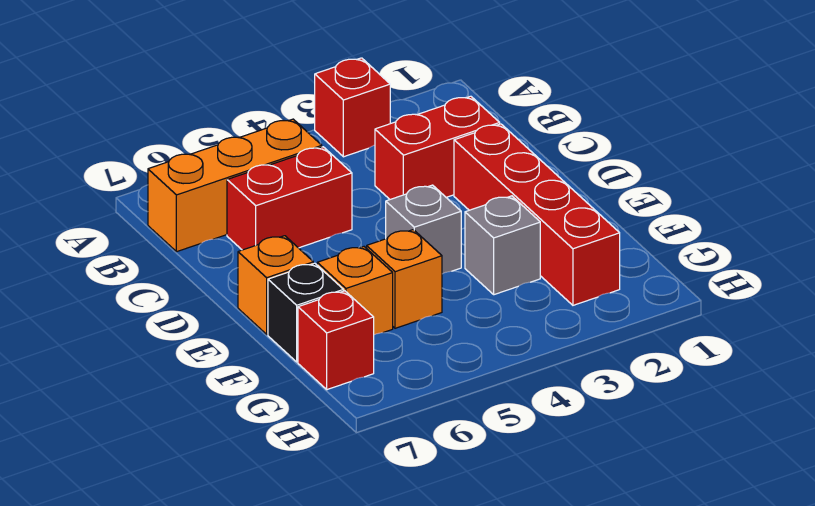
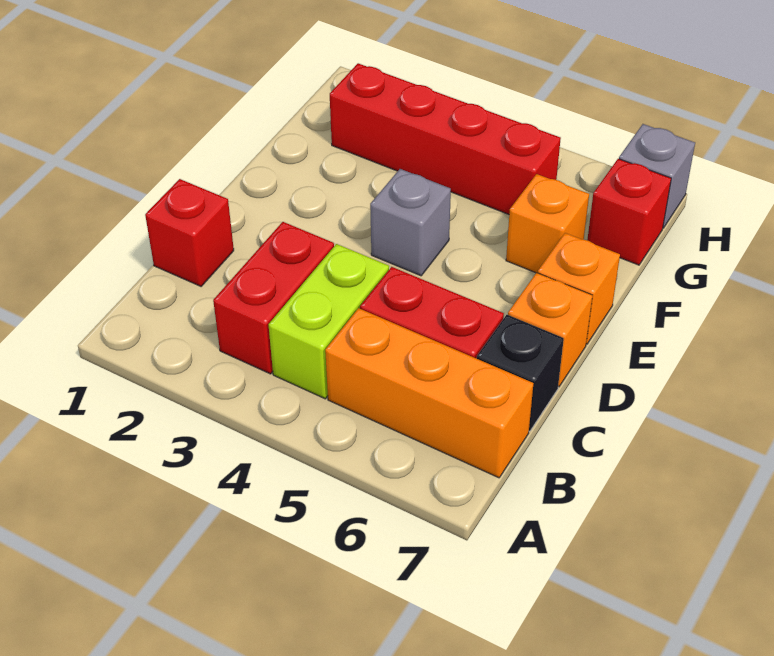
red 1x1 brick [315,58,390,157] -> red 1x1 brick moved to [145,179,234,286]
none -> lime 1x2 brick [269,244,389,399]
red 1x2 brick [375,96,500,199] -> red 1x2 brick turned to [213,222,334,374]
red 1x4 brick [454,124,620,305] -> red 1x4 brick turned to [330,63,561,214]
grey 1x1 brick [465,196,540,295] -> grey 1x1 brick moved to [619,124,695,228]
orange 1x1 brick [367,230,442,328] -> orange 1x1 brick moved to [508,273,593,387]
black 1x1 brick [268,263,344,362] -> black 1x1 brick moved to [477,315,564,431]

